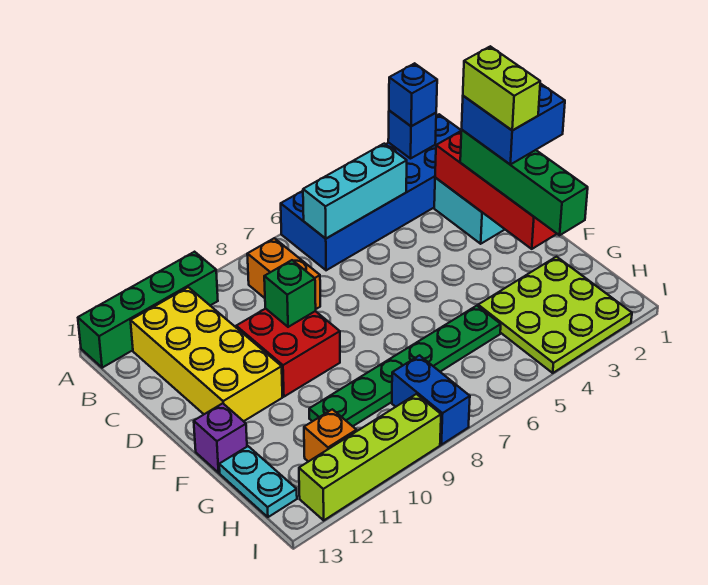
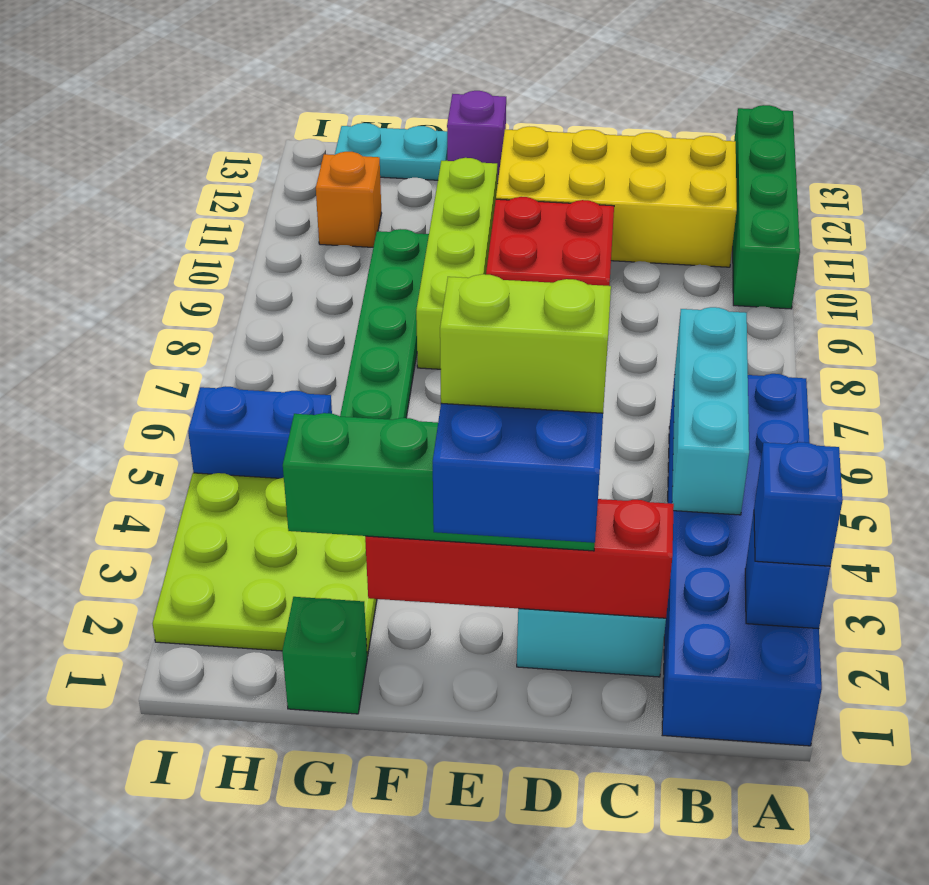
orange 1x2 brick [247,238,320,309] -> none
green 1x1 brick [264,260,316,327] -> green 1x1 brick moved to [282,597,367,714]
blue 1x2 brick [392,355,470,445] -> blue 1x2 brick moved to [188,386,332,478]
lime 1x4 brick [299,394,441,520] -> lime 1x4 brick moved to [416,158,497,369]

